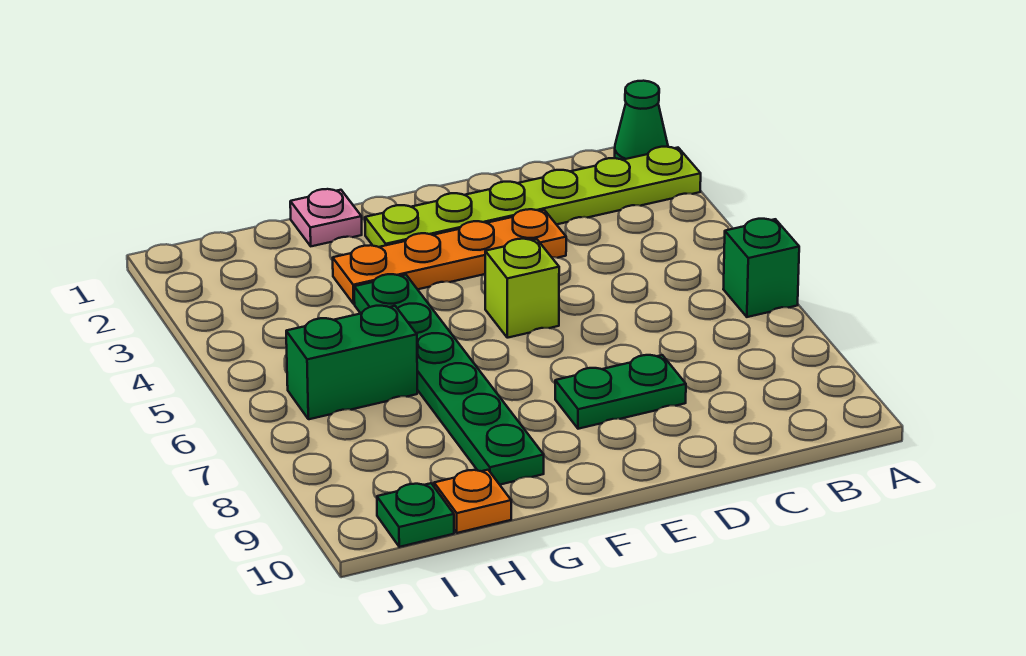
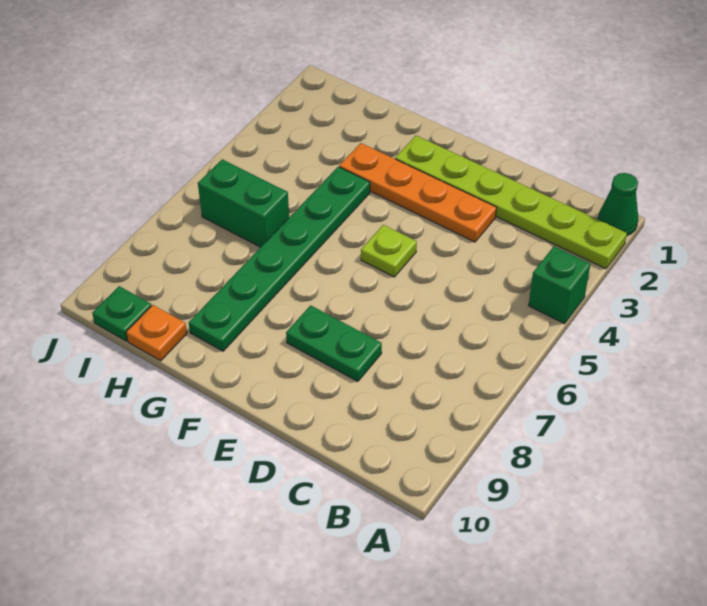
green 1x1 brick [723,219,799,317] -> green 1x1 brick moved to [529,247,591,324]
lime 1x1 brick [485,239,559,338] -> lime 1x1 plate [361,225,417,277]
pink 1x1 plate [290,189,362,246] -> none

